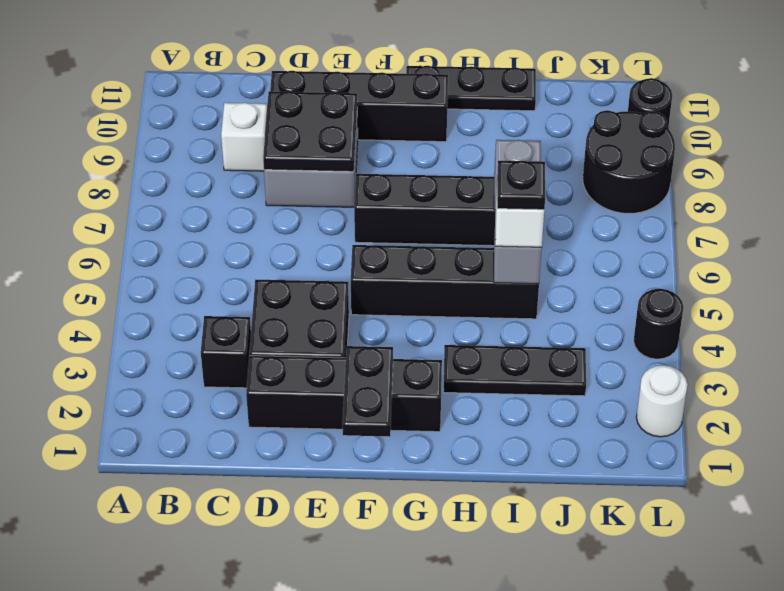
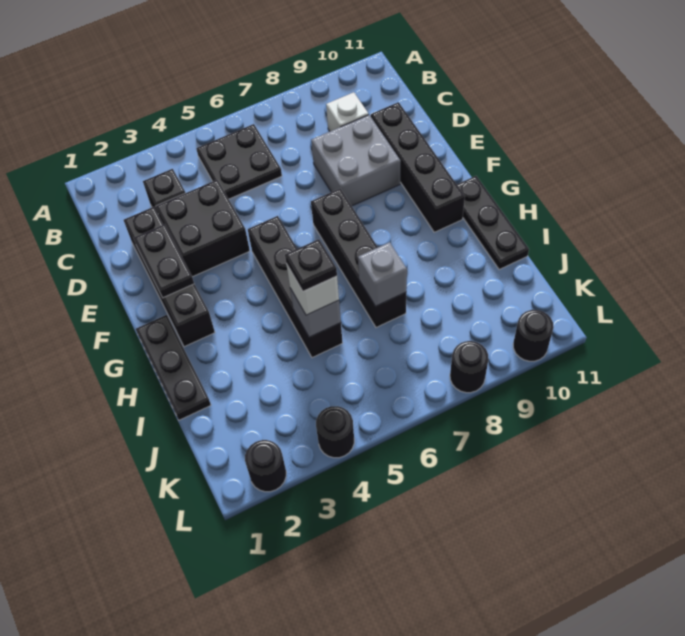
black 2x2 plate [263,91,357,172] -> black 2x2 plate moved to [196,124,282,199]
black 1x2 plate [342,346,393,437] -> black 1x2 plate turned to [134,224,194,298]
black 1x3 plate [443,345,586,396] -> black 1x3 plate moved to [136,315,211,420]
black 2x2 round brick [583,110,675,213] -> black 1x1 round brick [450,341,489,393]
white 1x1 round brick [636,365,688,437] -> black 1x1 round brick [245,440,286,492]

